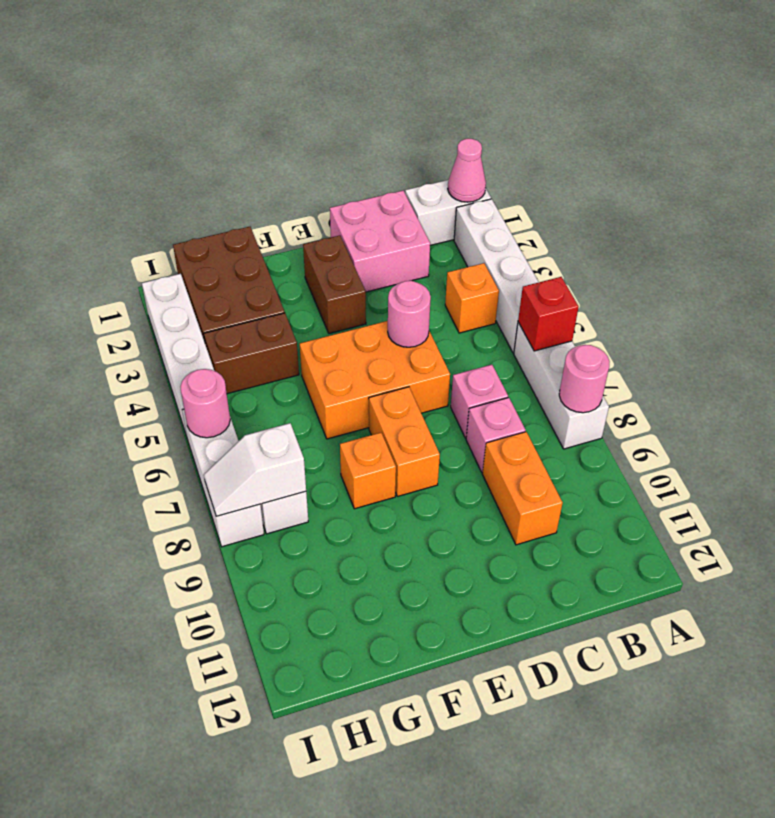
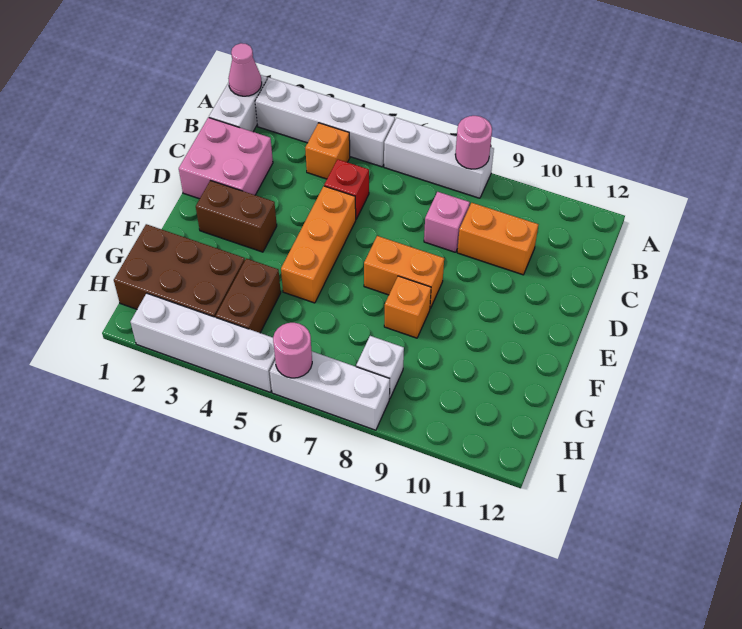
red 1x1 brick [518,277,579,351] -> red 1x1 brick moved to [324,159,369,219]
pink 1x1 brick [451,365,508,438] -> none
orange 2x3 brick [300,321,450,439] -> orange 1x3 brick [281,186,356,303]
pink 1x1 round brick [388,281,431,347] -> none
white 1x2 slope [204,423,306,516] -> none

